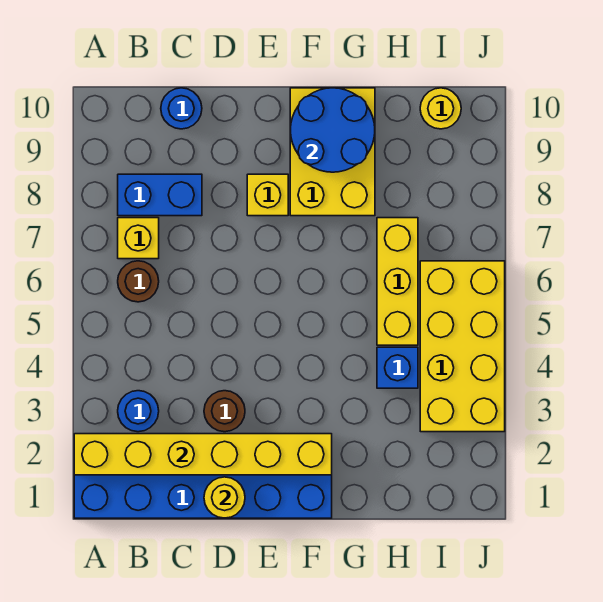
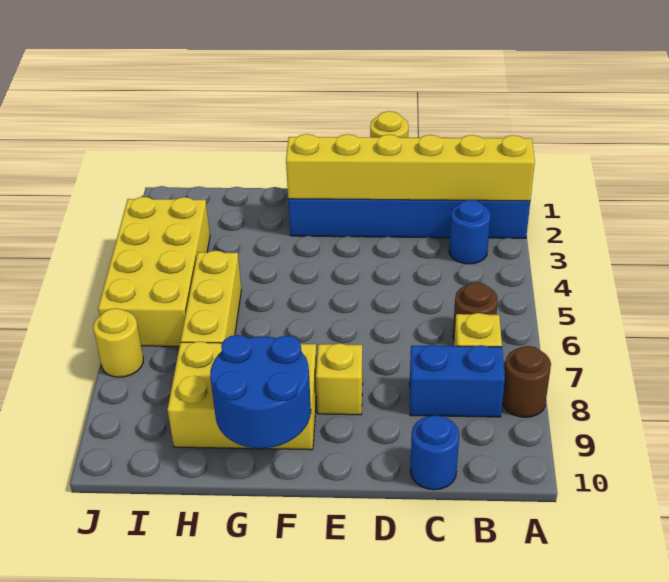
brown 1x1 round brick [204,391,245,432] -> brown 1x1 round brick moved to [502,346,551,417]
yellow 2x3 brick [290,88,375,216] -> yellow 2x3 brick turned to [168,341,317,450]
blue 1x1 brick [377,347,418,388] -> none
yellow 1x1 round brick [420,88,461,129] -> yellow 1x1 round brick moved to [93,308,143,377]

